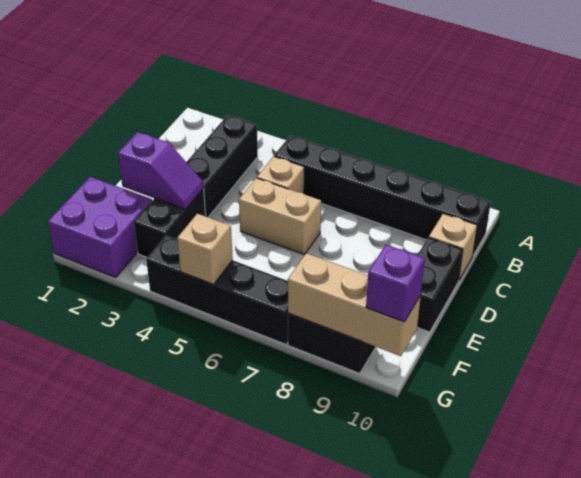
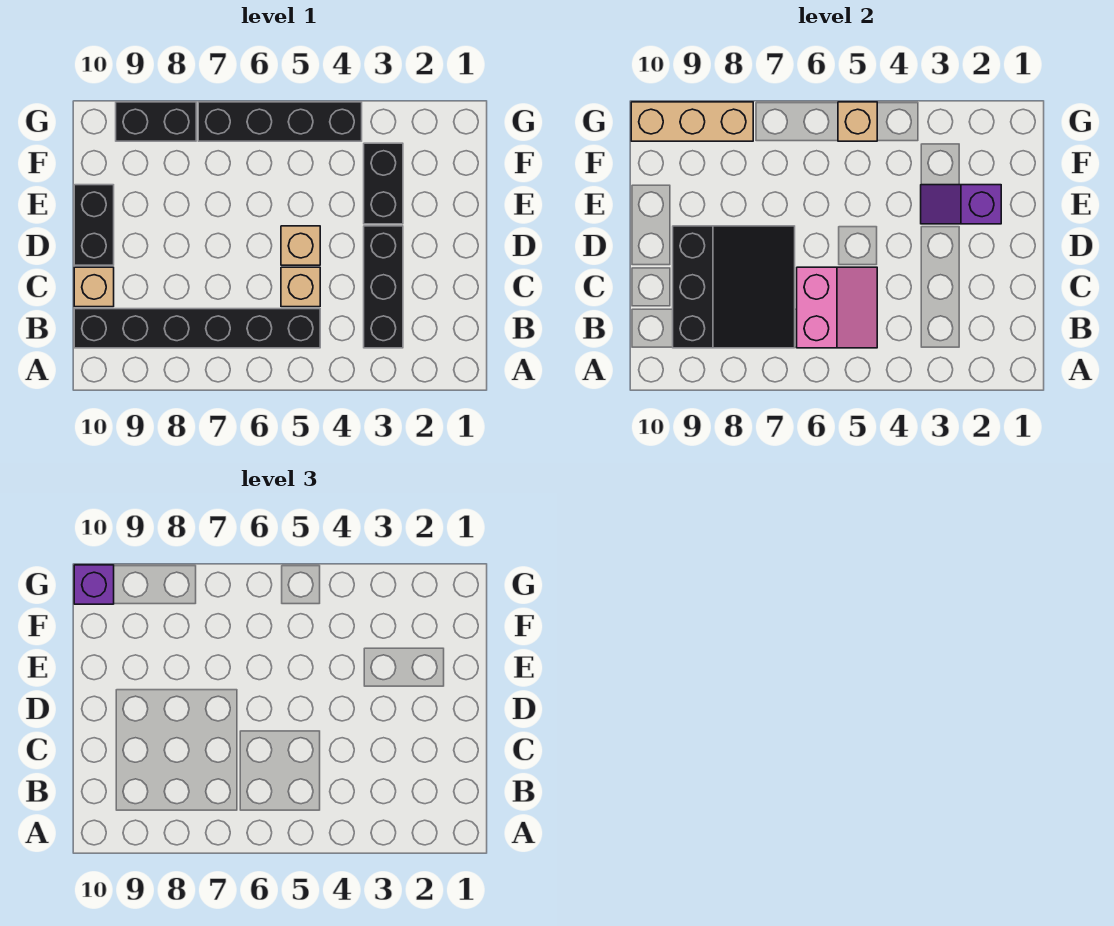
none -> pink 2x2 slope [797,267,877,348]
none -> black 3x3 slope [673,226,795,348]
tan 1x2 brick [239,178,321,255] -> tan 1x1 brick [281,226,320,265]
purple 2x2 brick [48,177,152,278] -> none

